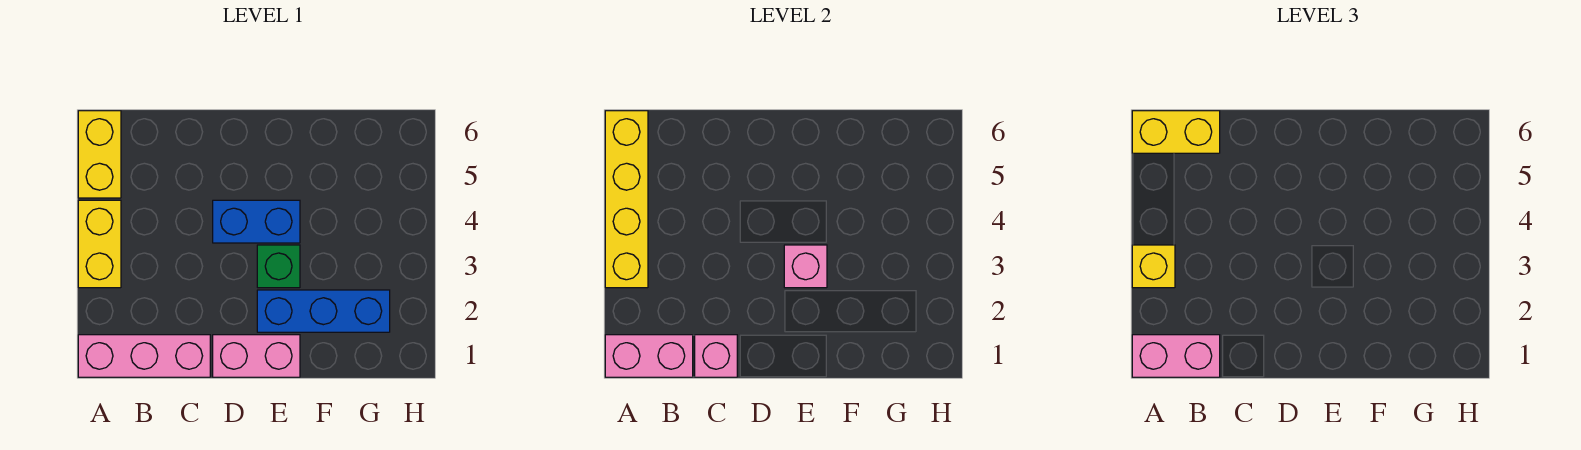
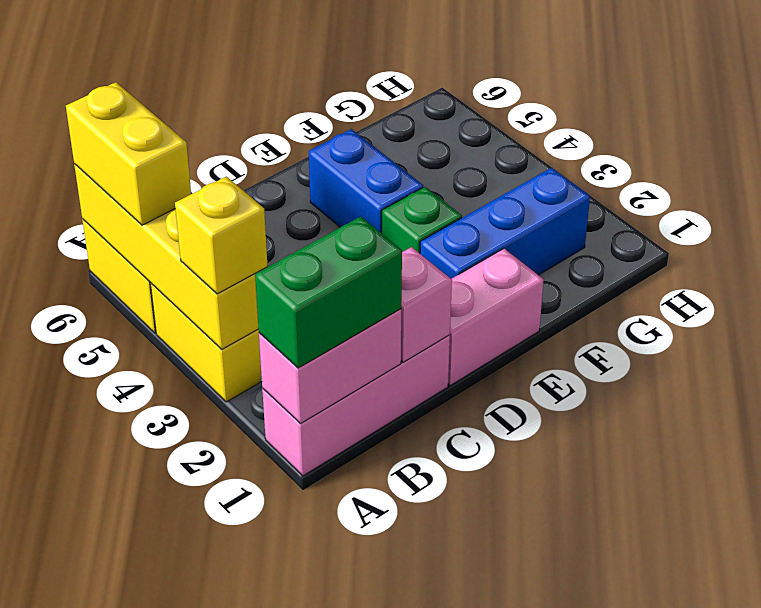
pink 1x2 brick [1132,335,1220,377] -> green 1x2 brick [255,217,402,368]
yellow 1x2 brick [1132,111,1220,153] -> yellow 1x2 brick turned to [66,82,191,225]
blue 1x2 brick [213,200,300,243] -> blue 1x2 brick turned to [309,129,423,233]
pink 1x1 brick [784,245,827,288] -> none

